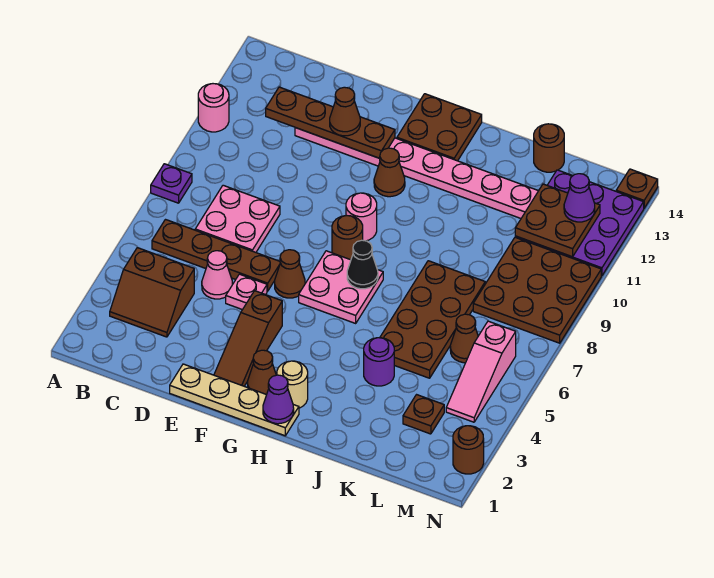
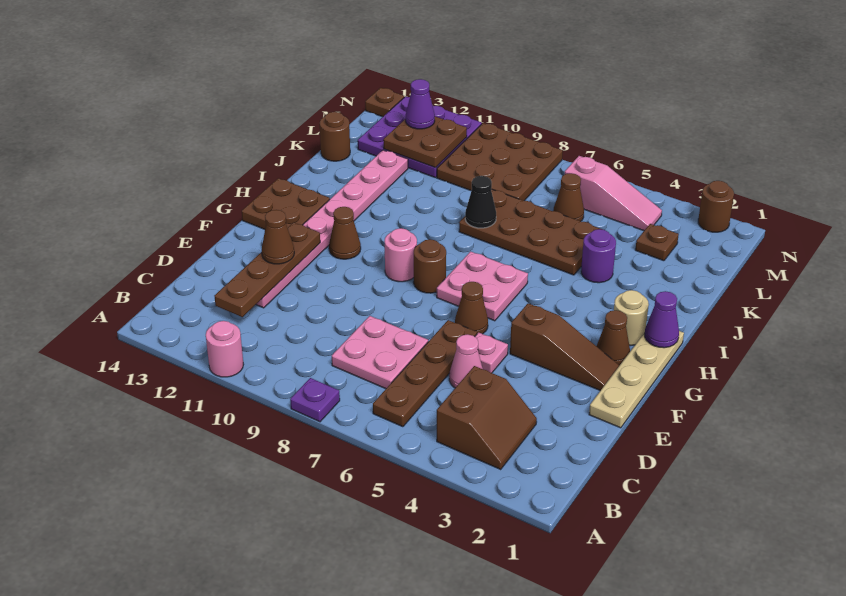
black 1x1 cone [347,240,378,289] -> black 1x1 cone moved to [465,176,496,228]

